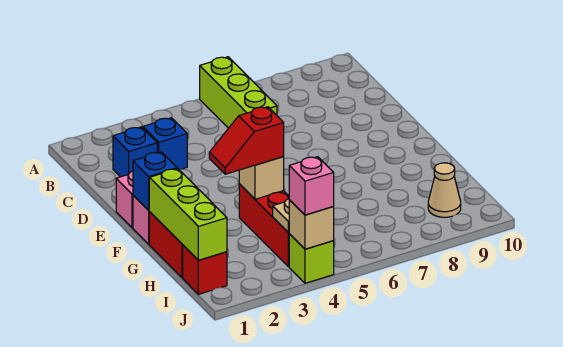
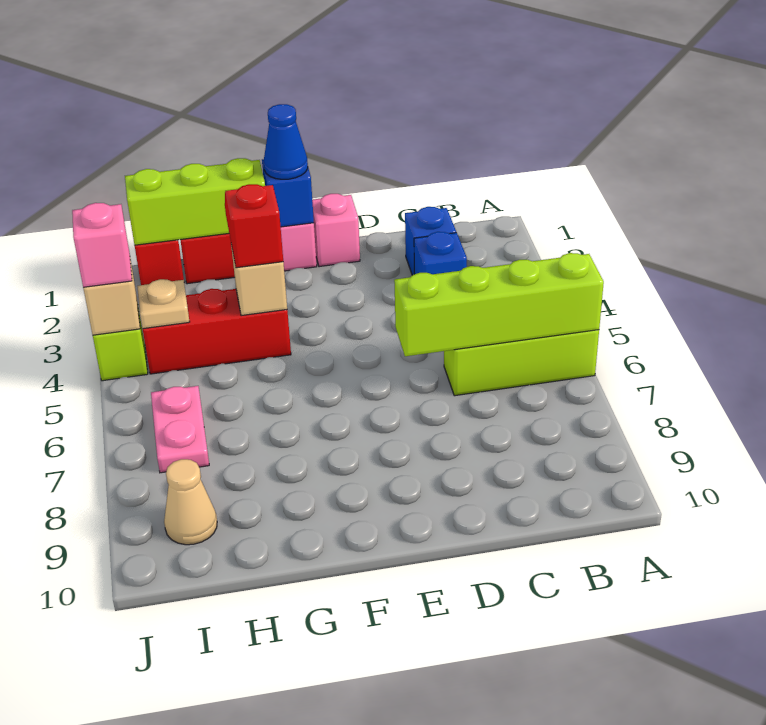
none -> lime 1x4 brick [394,253,604,356]
none -> blue 1x1 cone [264,104,308,179]
none -> pink 1x2 plate [151,386,209,473]

